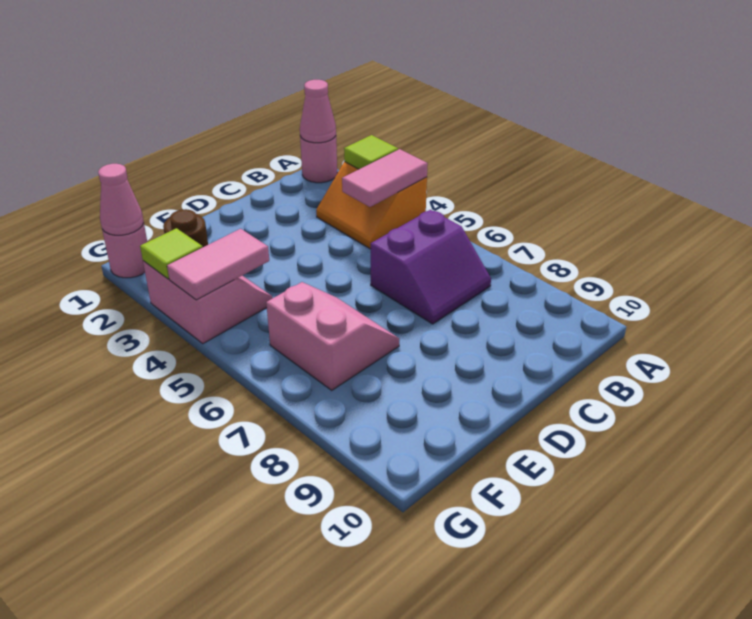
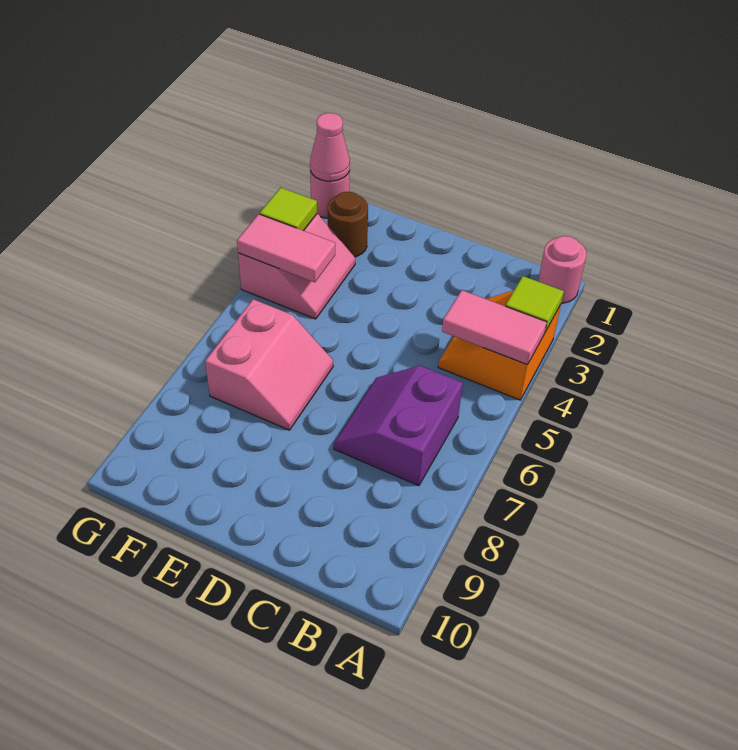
pink 1x1 cone [300,80,336,143] -> none
purple 2x2 slope [370,210,491,324] -> purple 2x2 slope turned to [334,366,463,486]

